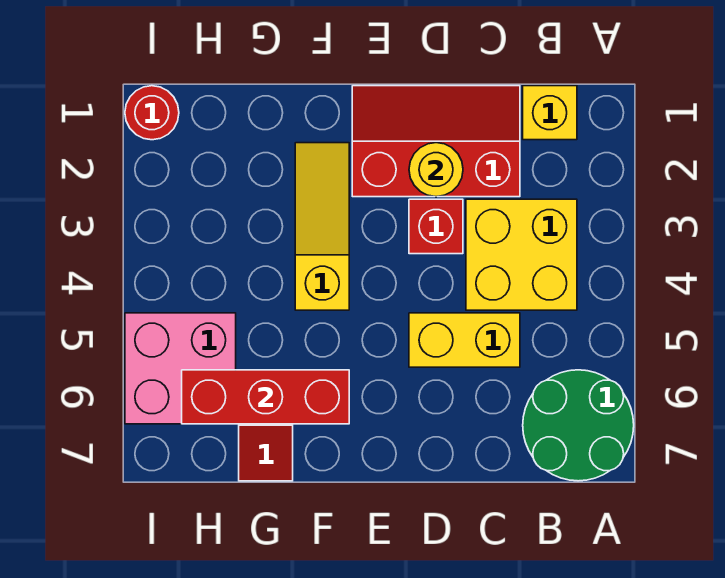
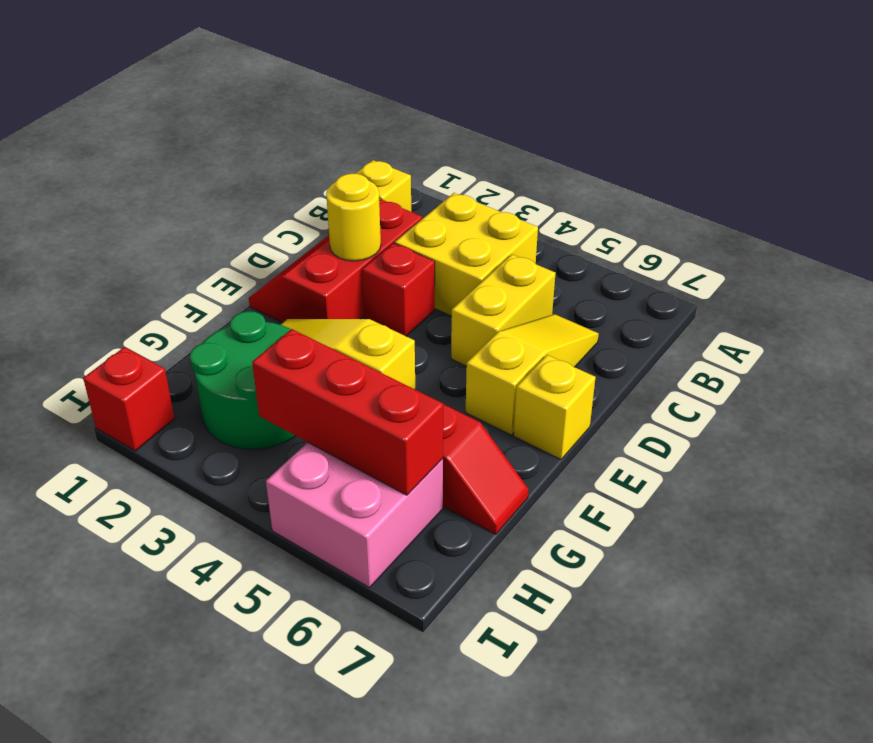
green 2x2 round brick [523,370,634,481] -> green 2x2 round brick moved to [190,311,295,449]
none -> yellow 1x3 slope [466,314,599,435]
none -> yellow 1x1 brick [514,355,596,459]
red 1x3 brick [182,370,349,424] -> red 1x3 brick turned to [252,329,443,495]
red 1x1 round brick [125,86,179,140] -> red 1x1 brick [83,347,175,451]

